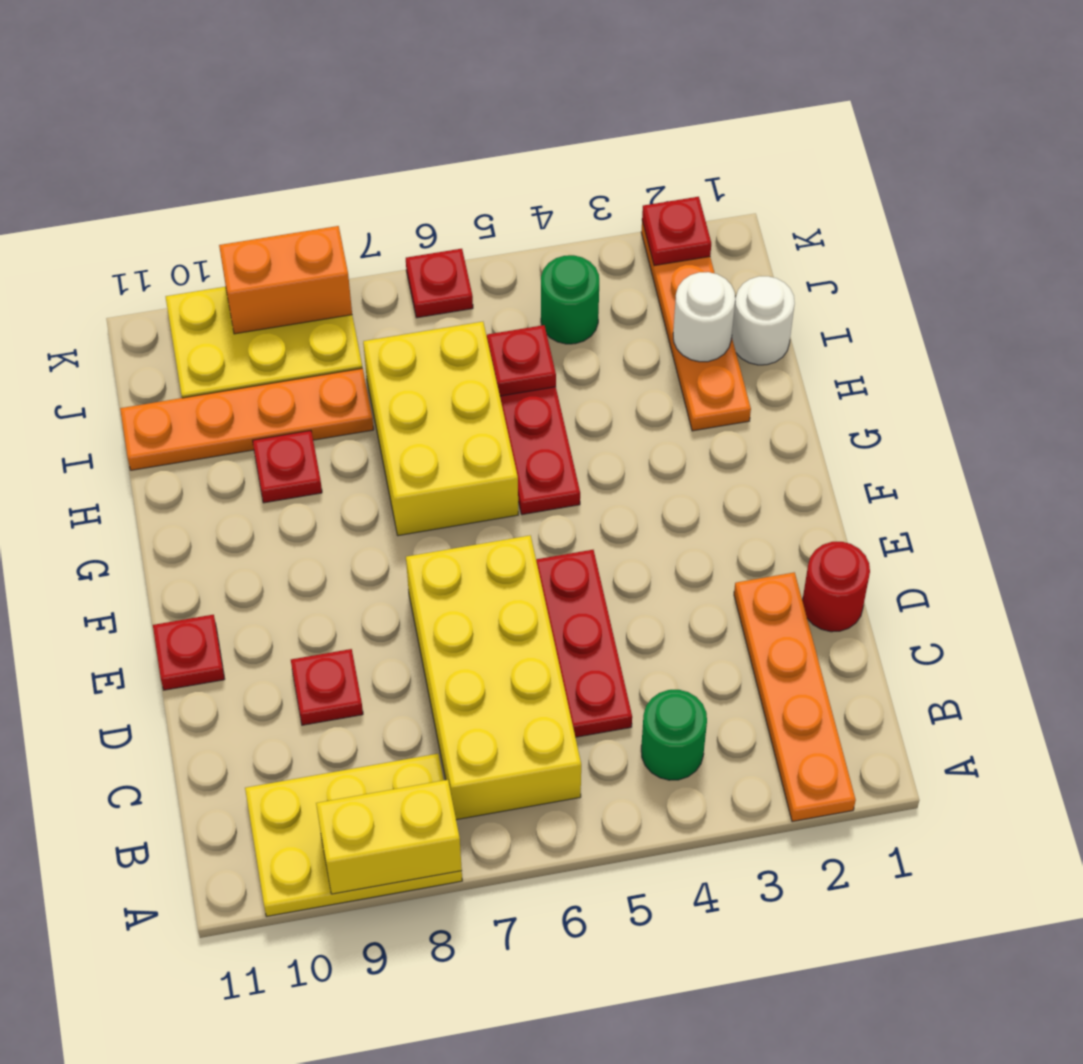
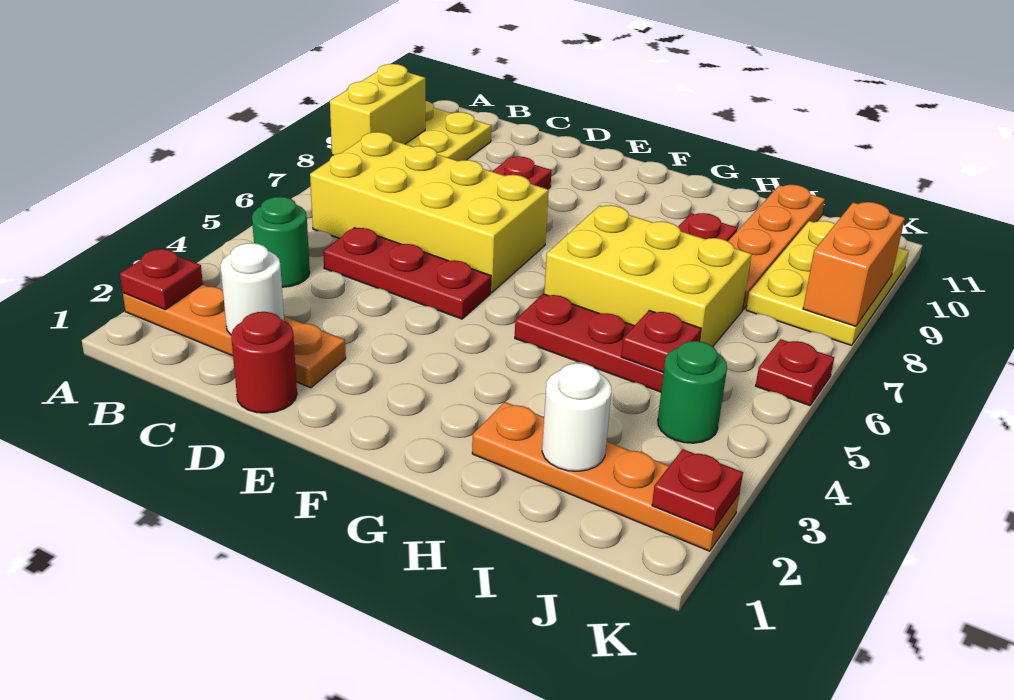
red 1x1 plate [153,615,225,690] -> red 1x1 plate moved to [120,249,203,310]
white 1x1 round brick [732,276,795,365] -> white 1x1 round brick moved to [220,243,284,335]

